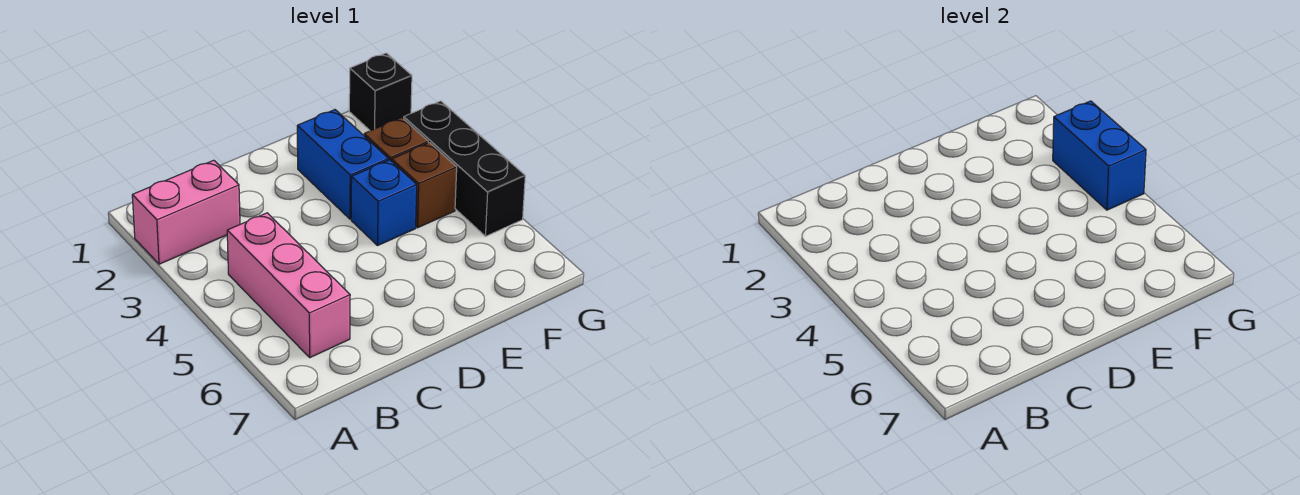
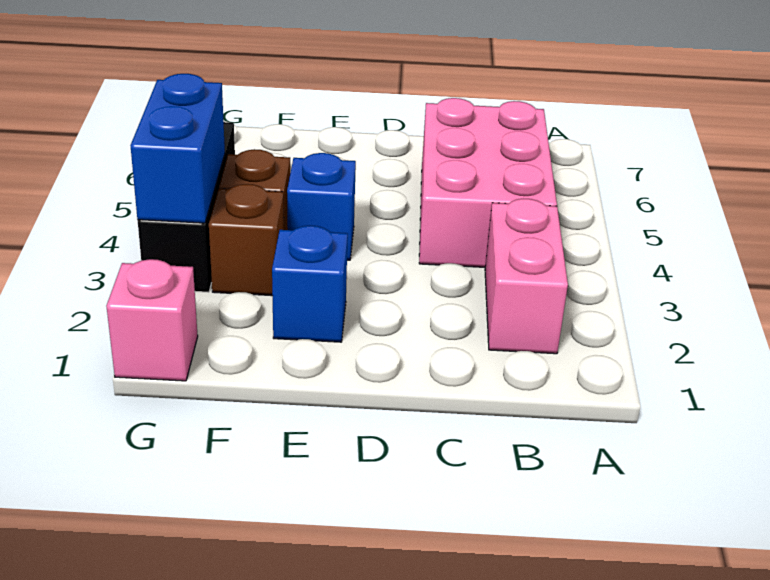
pink 1x2 brick [132,160,240,264] -> pink 1x2 brick turned to [485,199,568,354]
pink 1x3 brick [227,213,350,358] -> pink 2x3 brick [419,98,557,267]
blue 1x2 brick [297,110,389,219] -> blue 1x1 brick [272,226,348,342]
black 1x1 brick [349,53,412,131] -> pink 1x1 brick [106,259,198,381]

